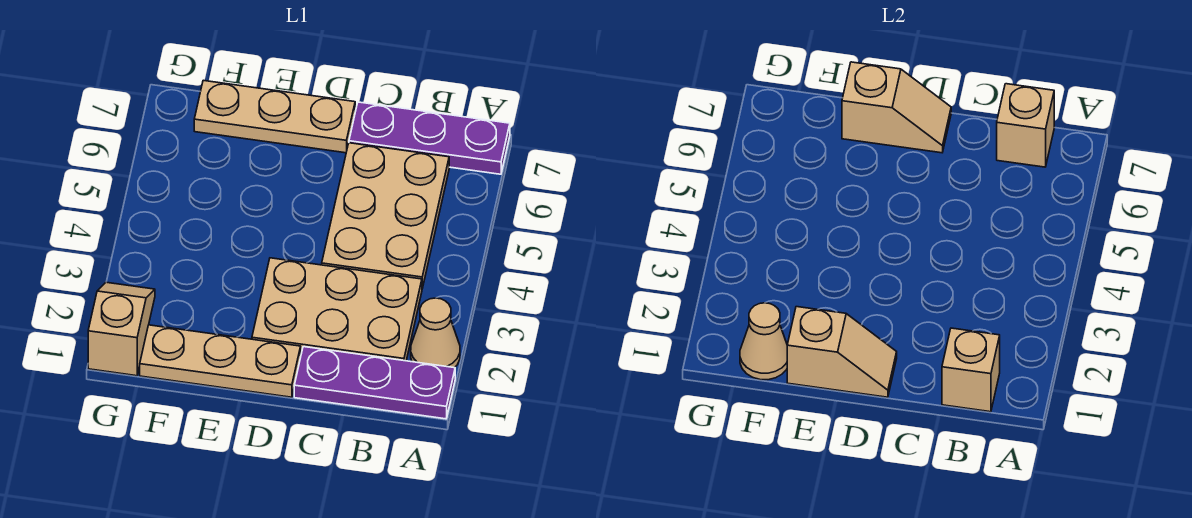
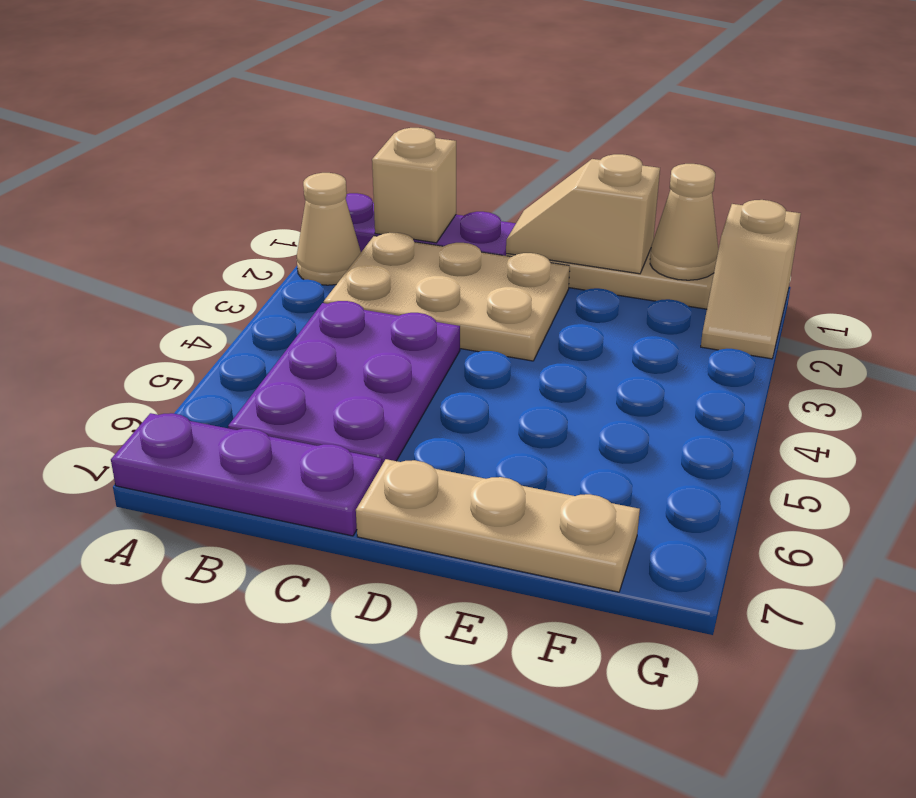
tan 2x3 plate [322,143,449,288] -> purple 2x3 plate [228,301,460,464]
tan 1x1 brick [997,84,1054,167] -> none
tan 1x2 slope [842,62,951,153] -> none

